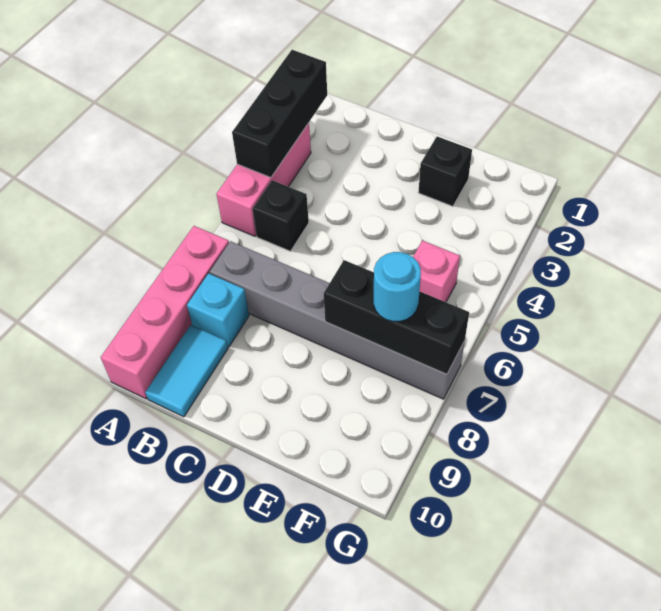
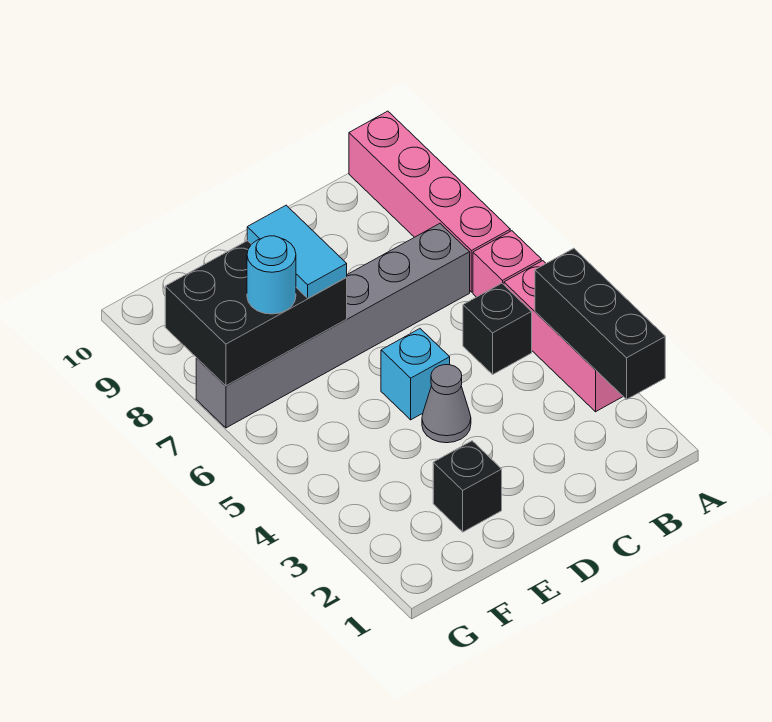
cyan 1x1 brick [187,273,249,347] -> cyan 1x1 brick moved to [381,329,450,420]
cyan 1x2 tile [145,325,228,417] -> cyan 1x2 tile moved to [247,205,347,298]
none -> grey 1x1 cone [422,365,471,443]
black 1x3 brick [324,260,469,374] -> black 2x3 brick [165,241,347,386]
pink 1x1 brick [413,240,460,302] -> pink 1x1 brick moved to [473,231,541,297]

